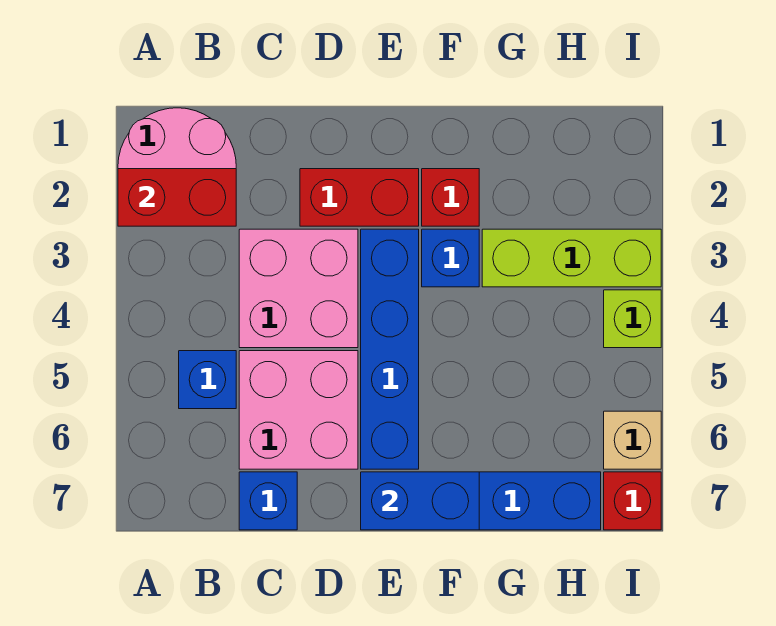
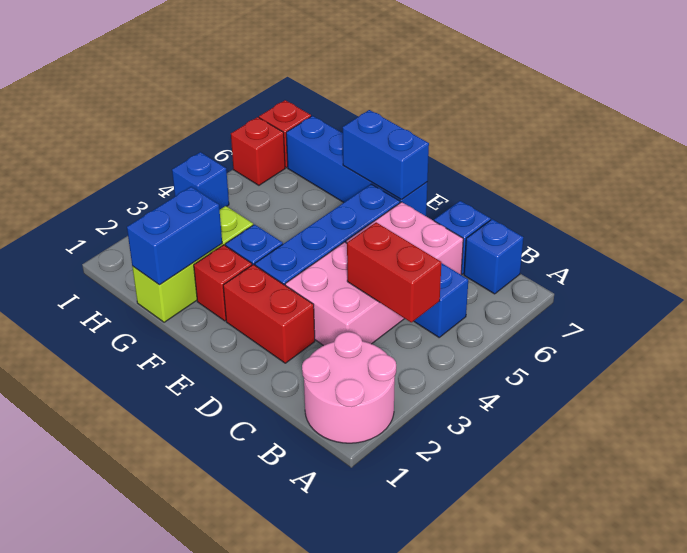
red 1x2 brick [118,169,236,226] -> red 1x2 brick moved to [347,222,441,322]
none -> blue 1x1 brick [464,219,523,294]
none -> blue 1x2 brick [127,187,222,285]
lime 1x3 brick [482,229,661,287] -> lime 1x3 brick turned to [132,206,253,322]
lime 1x1 brick [604,290,661,348] -> blue 1x1 brick [172,152,229,210]
tan 1x1 brick [604,411,661,469] -> red 1x1 brick [231,117,285,185]

